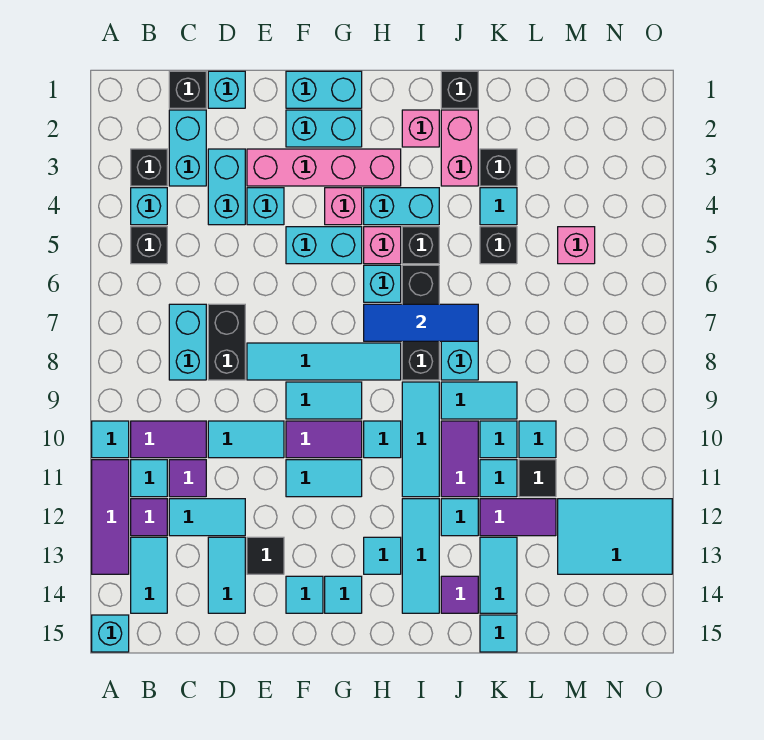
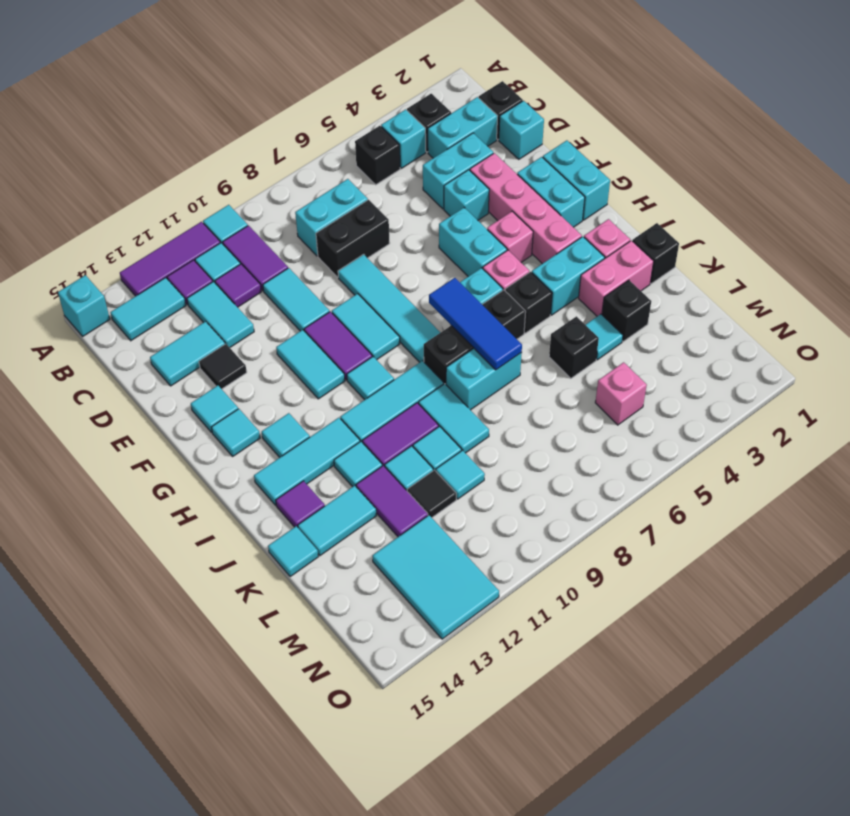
cyan 1x2 brick [364,188,439,225] -> cyan 1x2 brick turned to [532,237,605,315]

